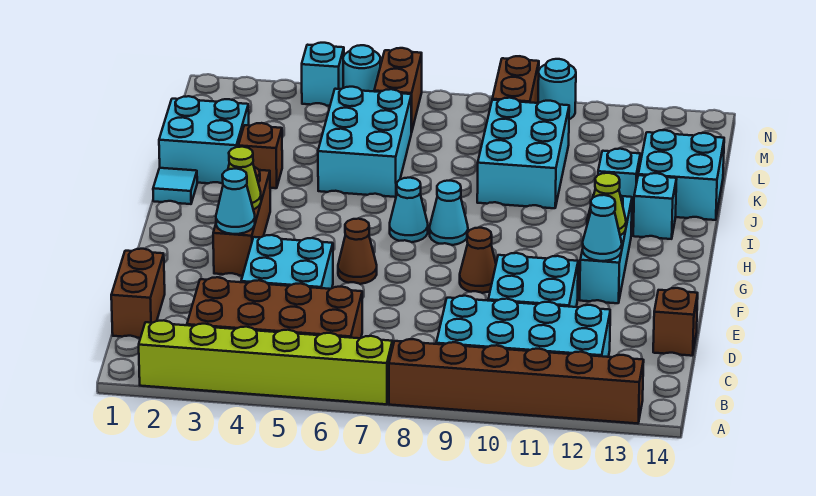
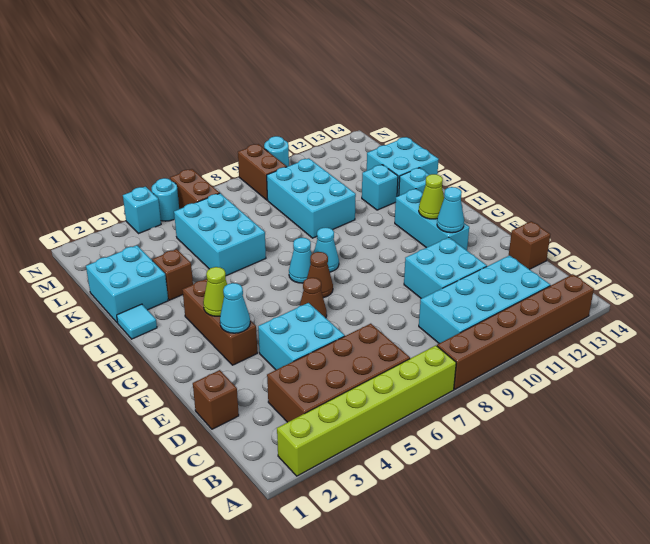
brown 1x2 brick [111,249,165,338] -> brown 1x1 brick [193,370,239,429]
brown 1x1 cone [460,228,496,293] -> brown 1x1 cone moved to [307,252,333,298]

